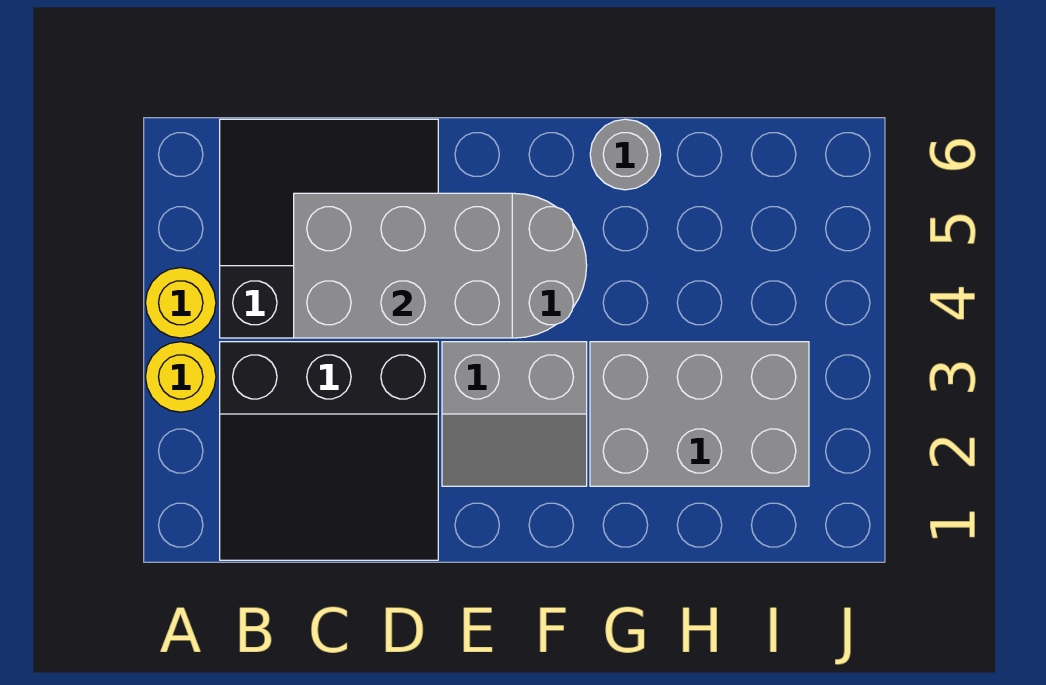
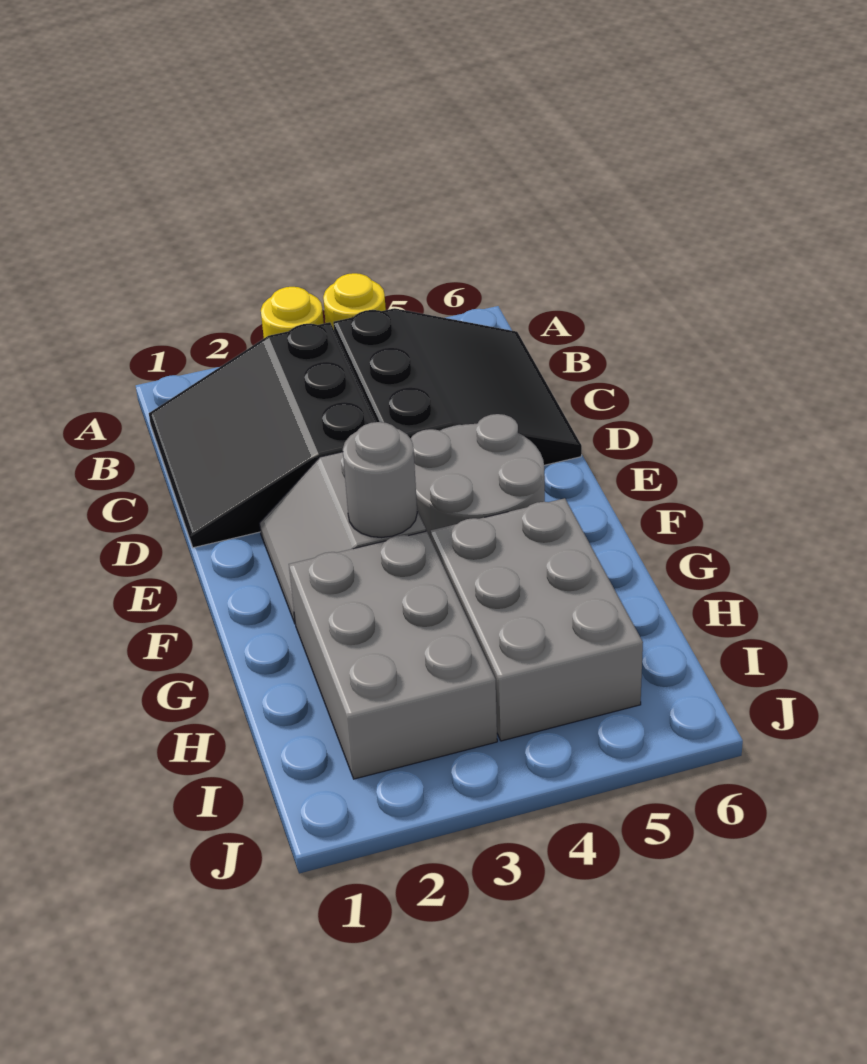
grey 2x3 brick [294,193,512,338] -> grey 2x3 brick moved to [430,498,643,741]
grey 1x1 round brick [590,119,661,190] -> grey 1x1 round brick moved to [343,422,417,538]

